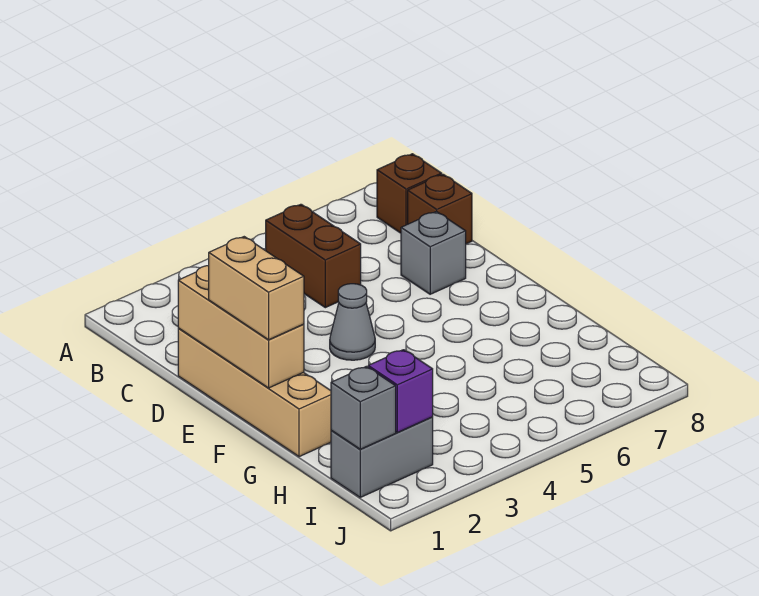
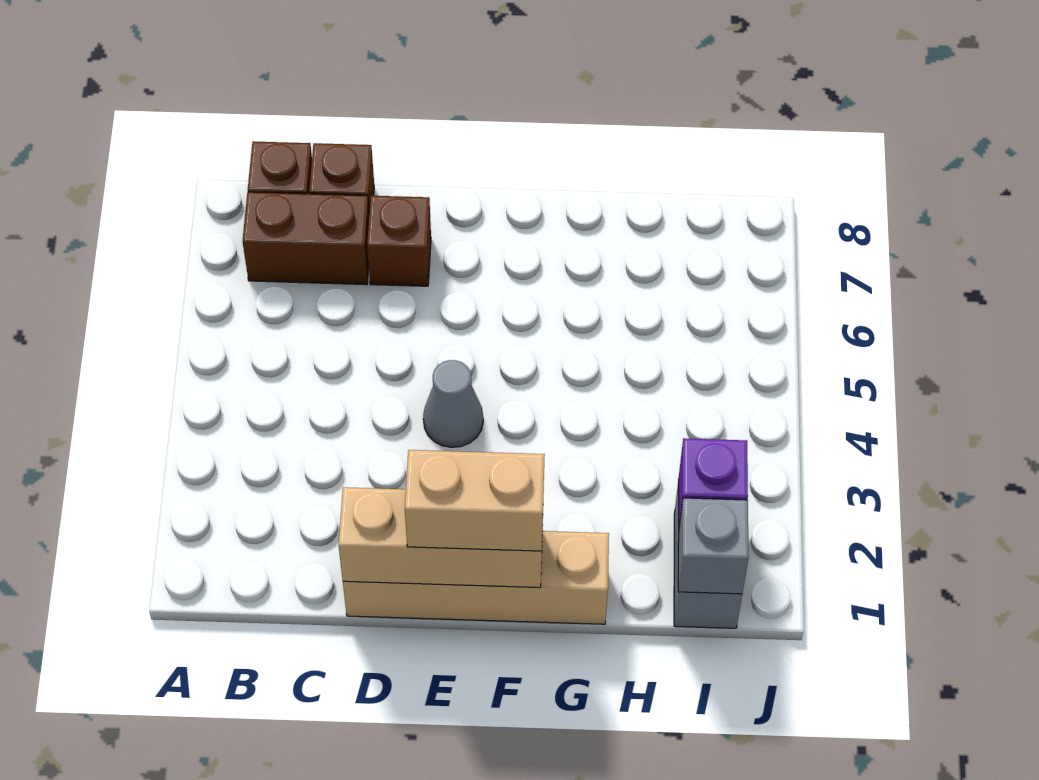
brown 1x2 brick [266,204,361,308] -> brown 1x2 brick moved to [243,192,369,285]
grey 1x1 brick [401,211,466,294] -> brown 1x1 brick [367,196,431,286]

